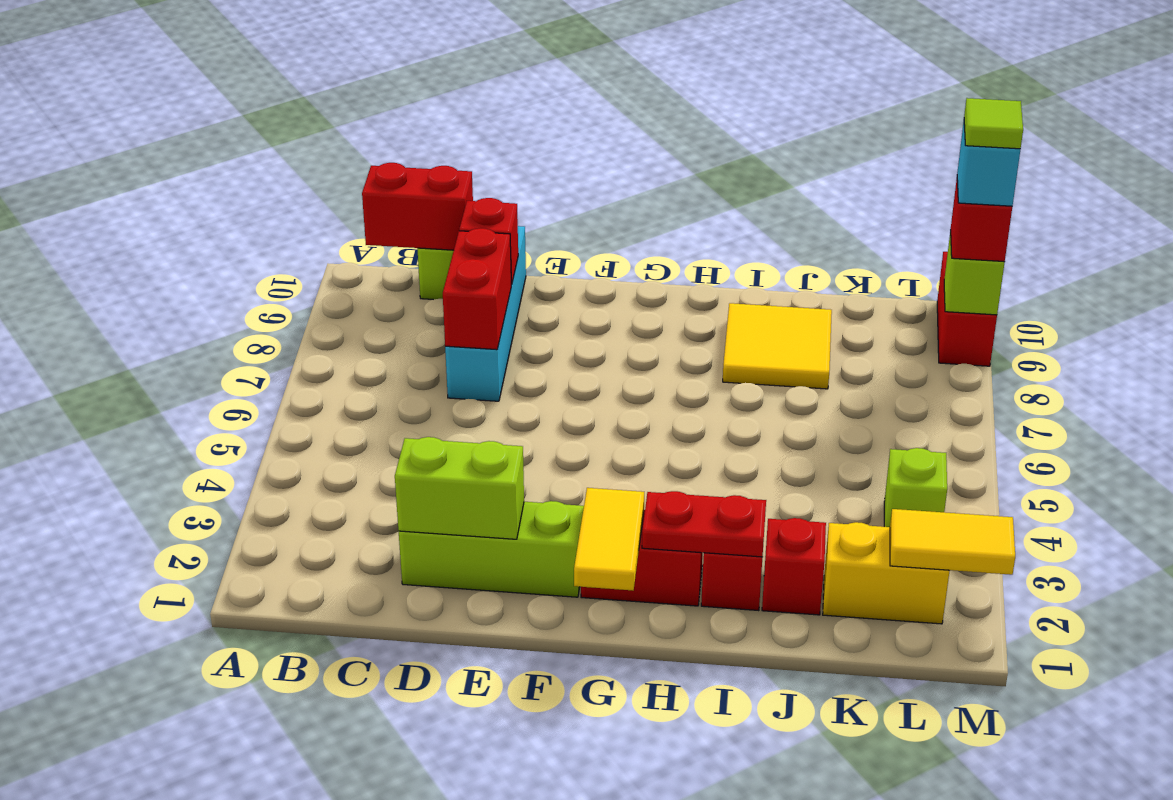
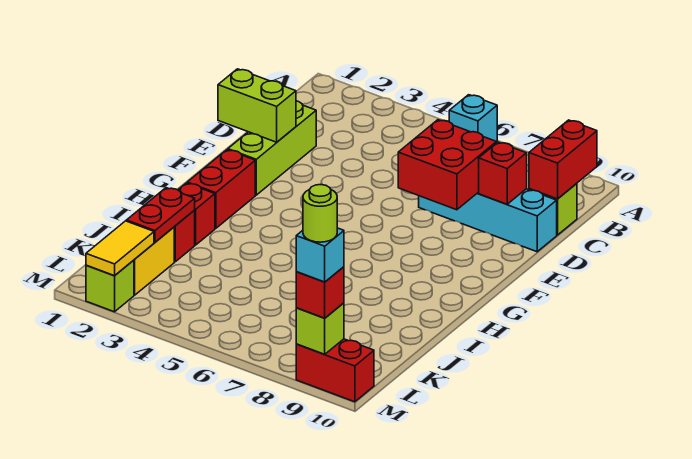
none -> cyan 1x1 brick [449,95,497,142]
lime 1x2 brick [395,437,524,539] -> lime 1x2 brick turned to [218,69,296,142]
red 1x2 brick [443,228,512,350] -> red 2x2 brick [398,120,496,210]
yellow 1x2 tile [574,488,644,590] -> none
red 1x2 plate [642,491,766,557] -> red 1x2 plate moved to [126,188,195,242]
yellow 2x2 tile [723,303,832,389] -> none
lime 1x1 brick [884,448,947,527] -> lime 1x1 brick moved to [86,260,134,312]
lime 1x1 tile [964,98,1023,149] -> lime 1x1 round brick [303,185,337,242]

